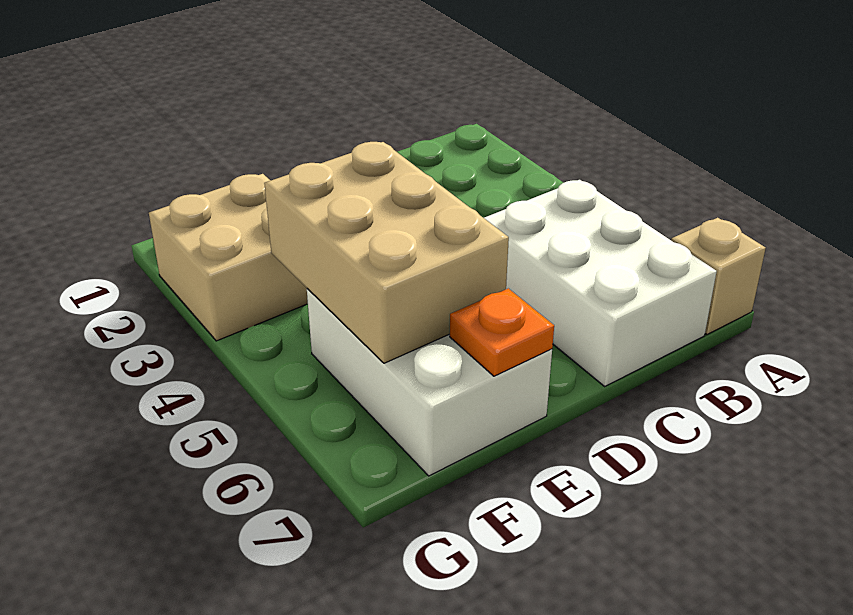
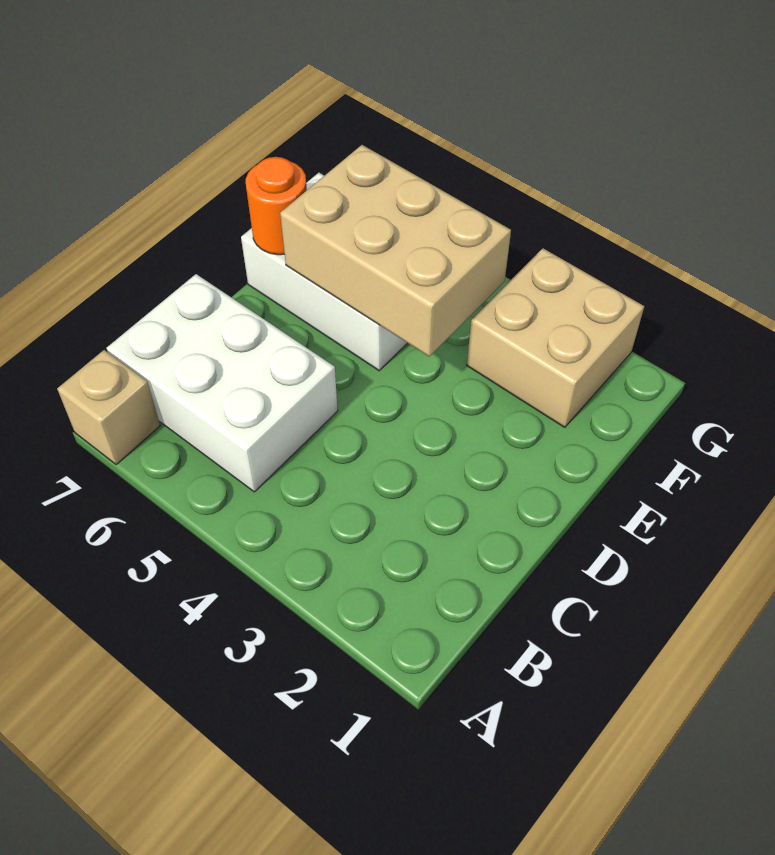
orange 1x1 plate [450,288,554,376] -> orange 1x1 round brick [246,157,307,255]

